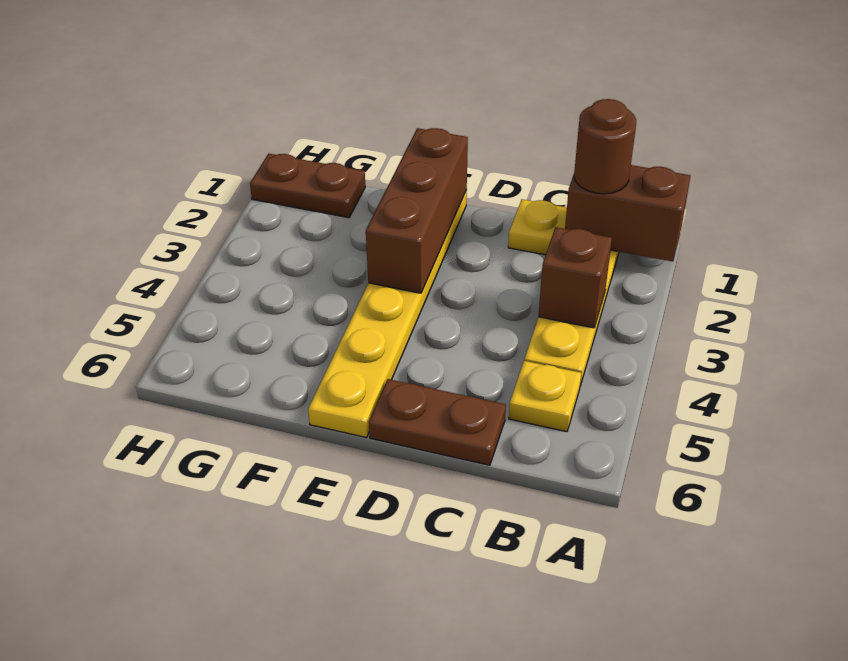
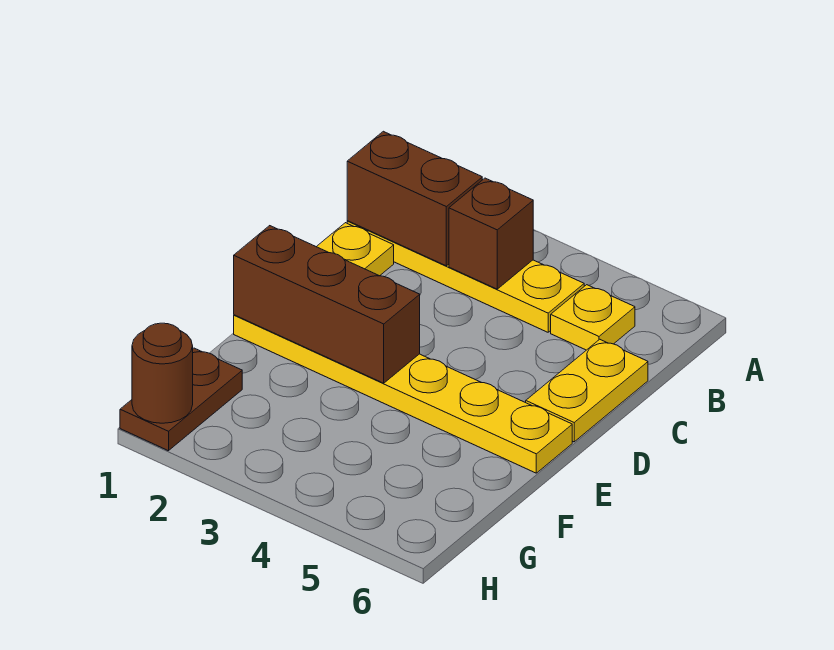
brown 1x2 brick [565,165,690,262] -> brown 1x2 brick turned to [347,131,482,266]
brown 1x1 round brick [574,99,636,194] -> brown 1x1 round brick moved to [132,323,193,423]
brown 1x2 plate [369,379,506,465] -> yellow 1x2 plate [526,339,648,442]

